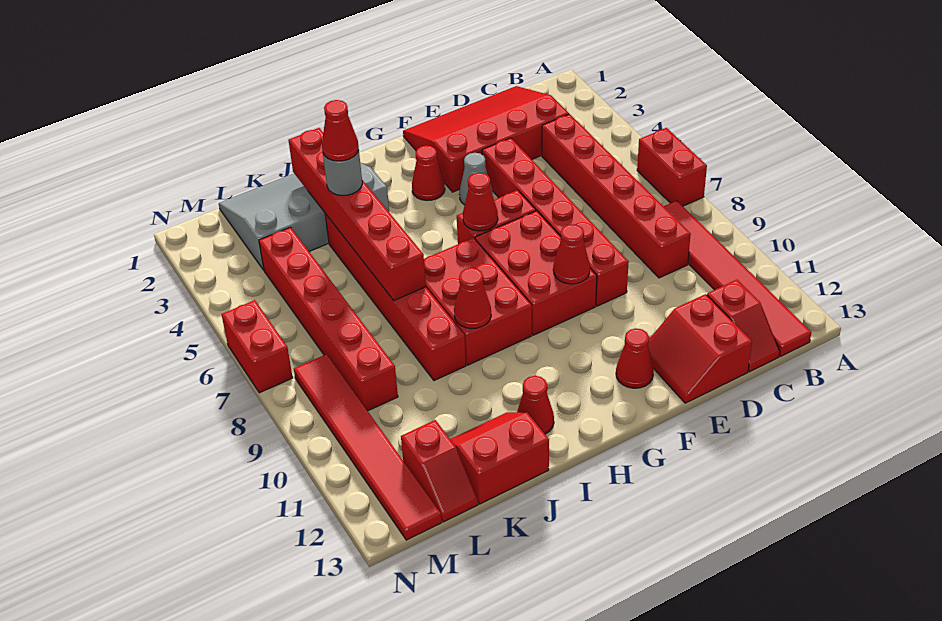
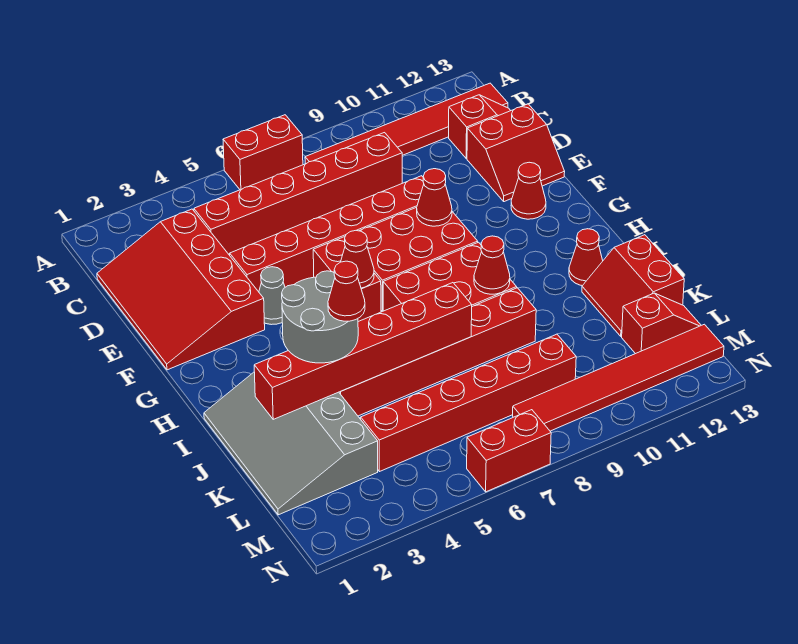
red 1x1 cone [412,145,445,201] -> none
grey 1x1 round brick [323,150,362,195] -> grey 2x2 round brick [282,271,358,363]

